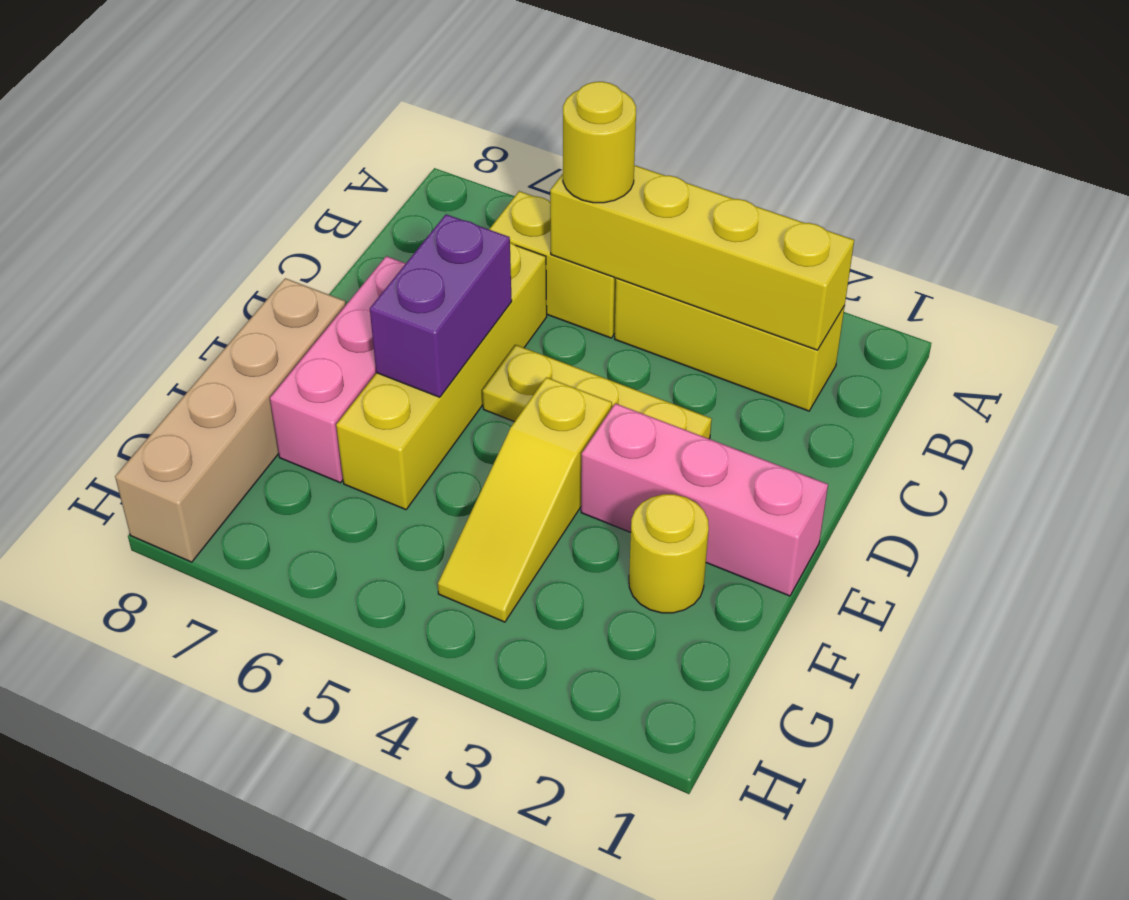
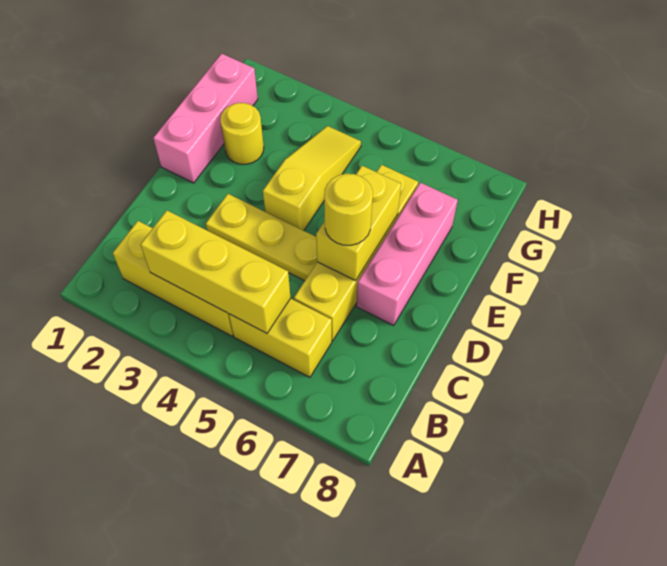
yellow 1x4 brick [550,165,854,350] -> yellow 1x3 brick [141,210,291,333]
yellow 1x1 round brick [563,82,636,203] -> yellow 1x1 round brick moved to [324,174,373,245]
purple 1x2 brick [370,214,512,397] -> yellow 1x2 brick [316,166,401,281]
pink 1x3 brick [581,403,828,596] -> pink 1x3 brick turned to [153,54,258,183]
tan 1x4 brick [115,278,346,562] -> none

